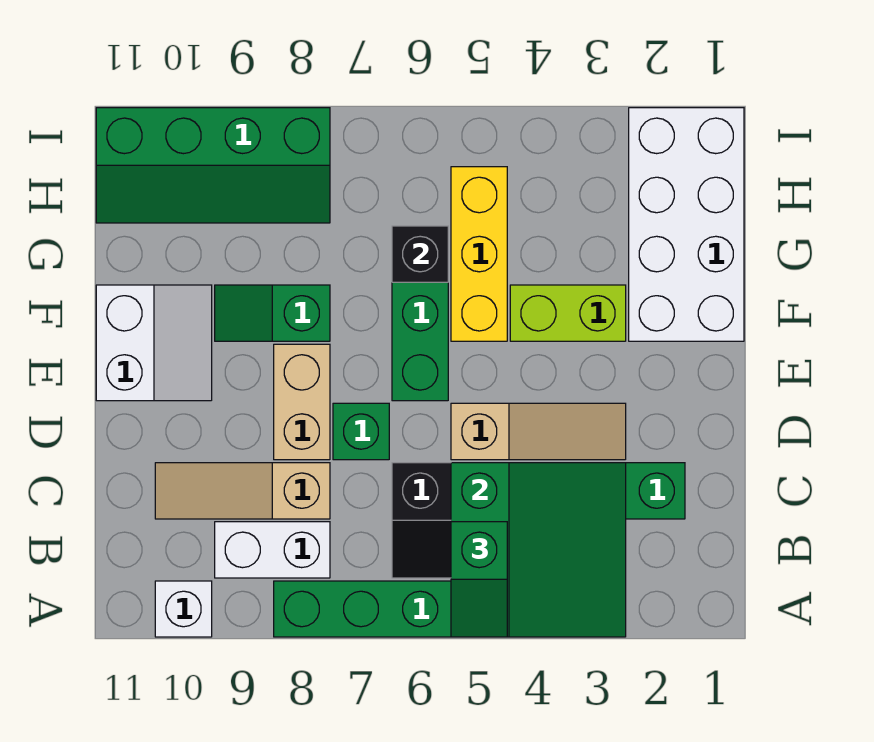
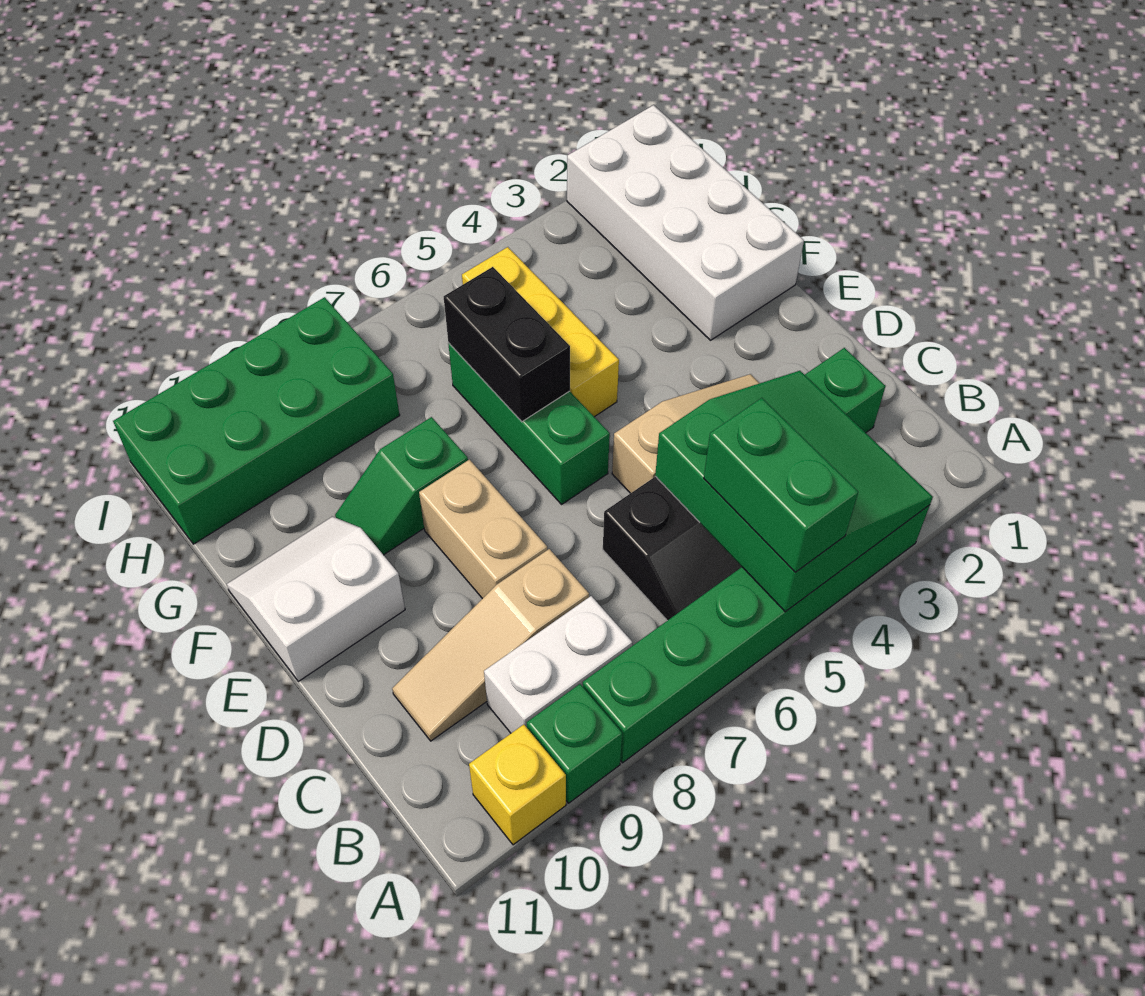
green 1x2 slope [451,522,507,637] -> green 1x2 brick [704,398,858,572]
white 1x1 brick [155,581,212,637] -> yellow 1x1 brick [469,724,566,845]
green 1x1 brick [333,403,389,460] -> green 1x1 brick moved to [527,684,622,803]
white 2x2 slope [96,285,212,401] -> white 2x2 slope turned to [227,517,405,681]
lime 1x2 brick [510,285,626,341] -> none
black 1x1 brick [392,226,448,282] -> black 1x2 brick [444,267,570,422]
green 2x4 slope [96,108,330,223] -> green 2x4 brick [113,297,400,544]

